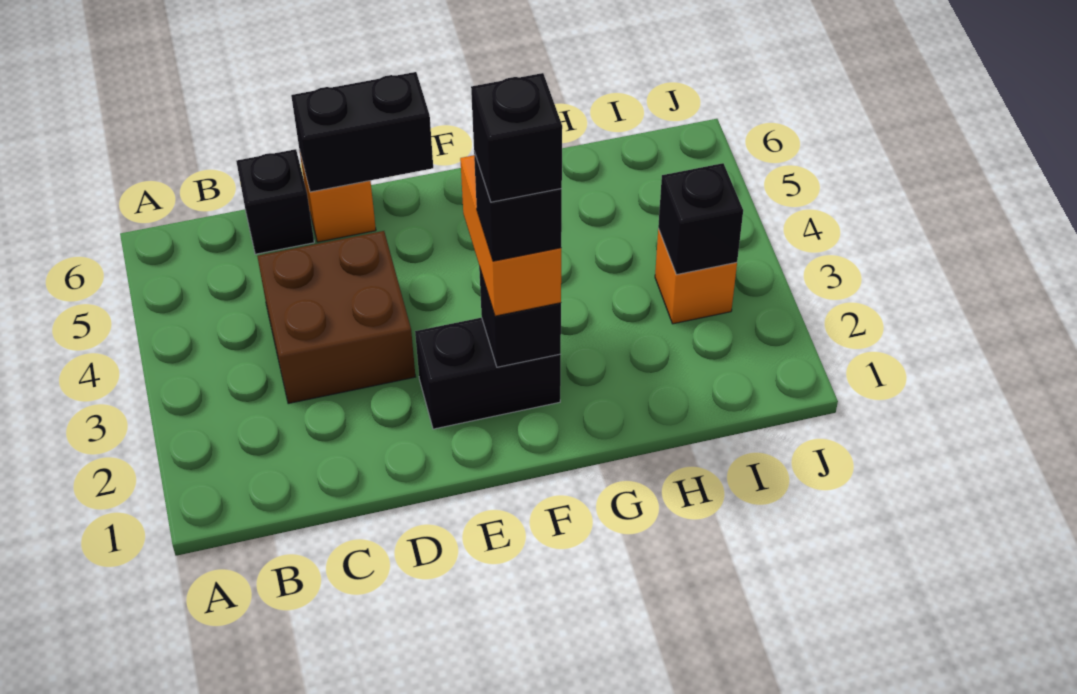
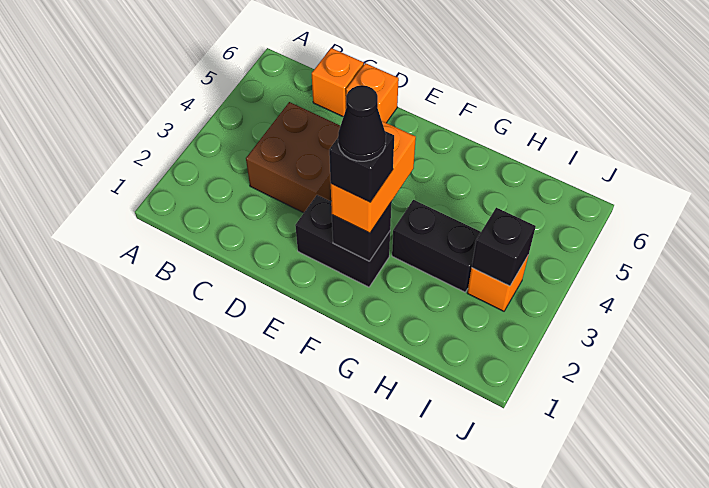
black 1x1 brick [236,149,314,254] -> orange 1x1 brick [312,48,364,117]
black 1x2 brick [291,72,433,192] -> black 1x2 brick moved to [392,200,481,292]
black 1x1 brick [471,73,562,202] -> black 1x1 cone [338,85,386,161]

